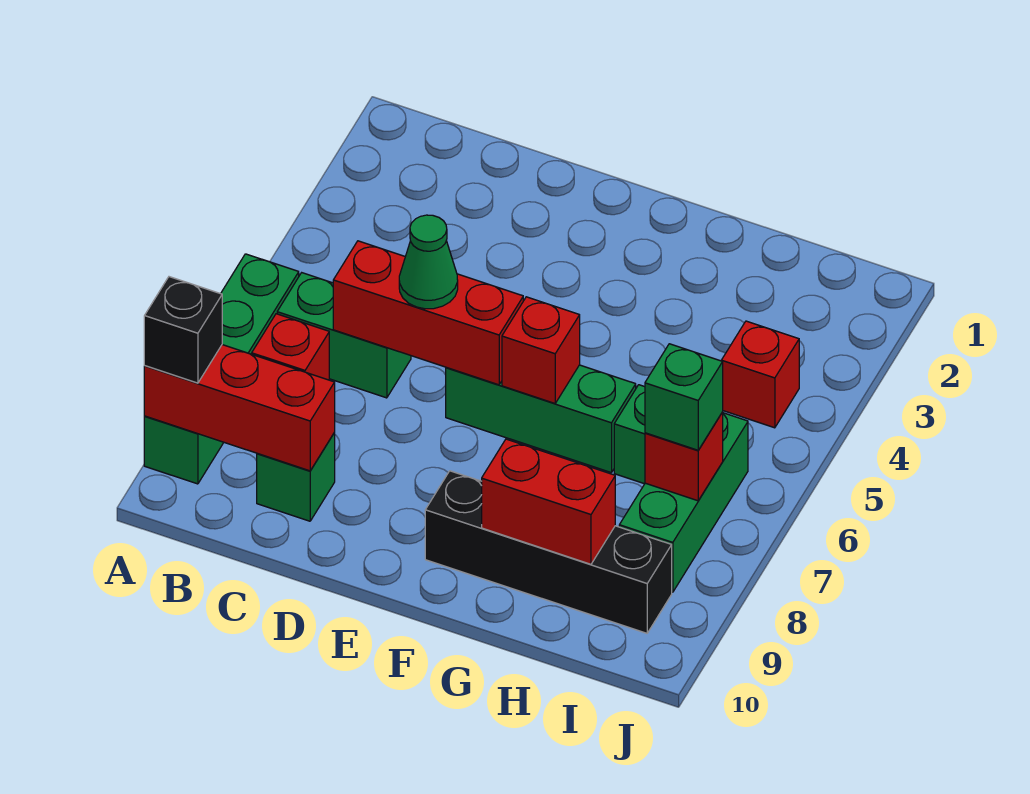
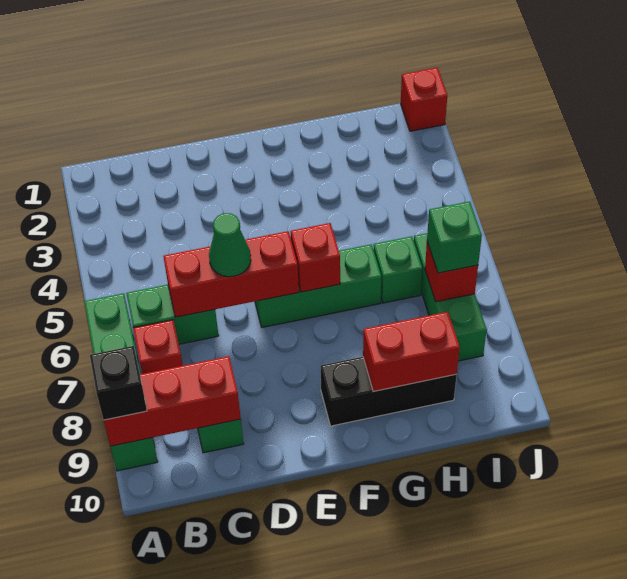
black 1x4 brick [425,471,672,633] -> black 1x3 brick [321,357,457,426]
red 1x1 brick [721,321,799,428] -> red 1x1 brick moved to [401,68,447,131]

